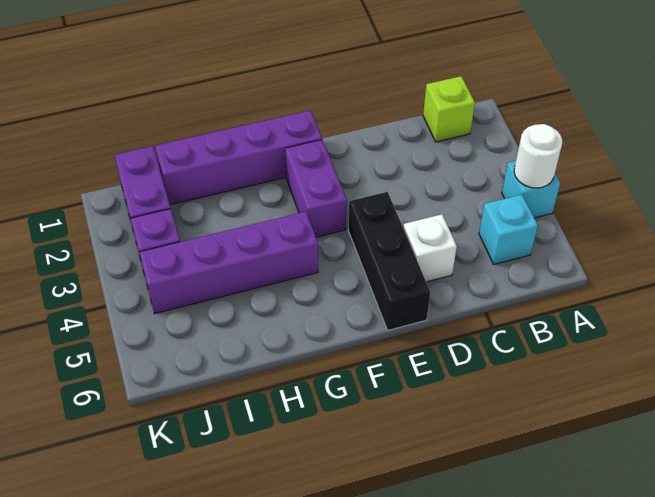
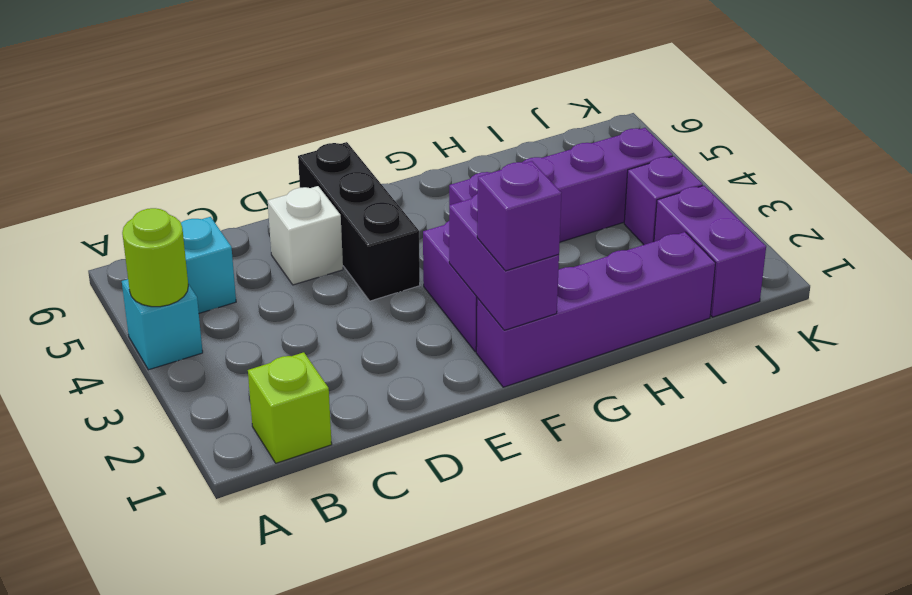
white 1x1 round brick [514,124,562,188] -> lime 1x1 round brick [122,208,188,307]
none -> purple 1x2 brick [449,194,559,330]
none -> purple 1x1 brick [477,161,561,271]

